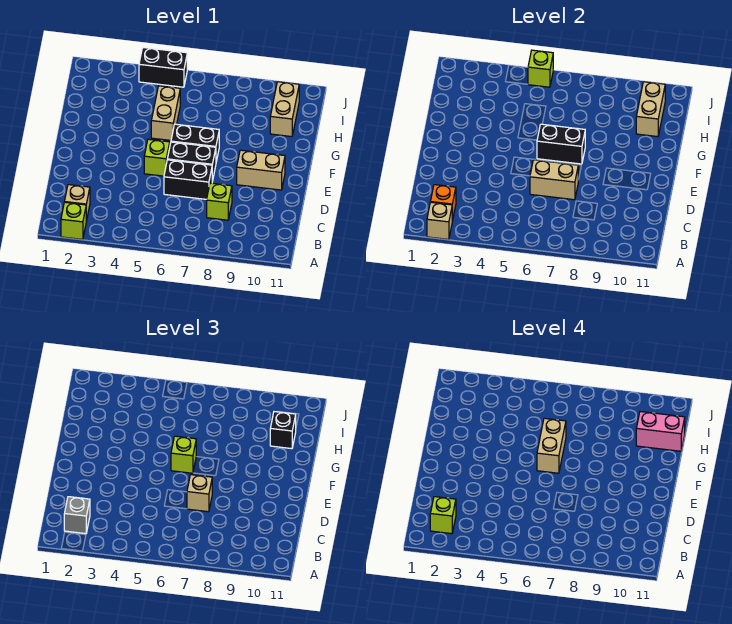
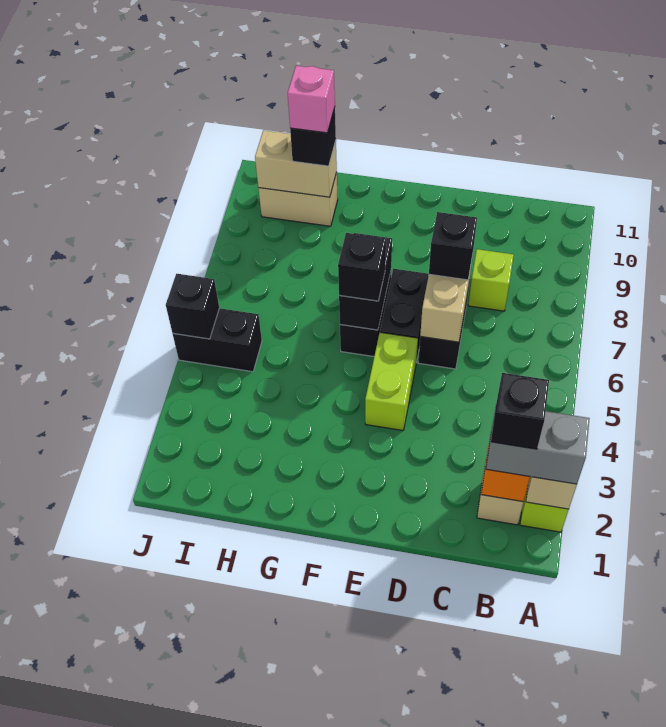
grey 1x1 brick [64,497,90,534] -> grey 1x2 brick [486,411,590,484]
lime 1x1 brick [430,497,456,534] -> black 1x1 brick [491,373,549,449]
tan 1x1 brick [187,475,212,512] -> black 1x1 brick [429,212,477,280]
lime 1x1 brick [144,139,170,176] -> lime 1x2 brick [365,332,418,430]
tan 1x2 brick [237,150,285,190] -> none
lime 1x1 brick [171,436,196,473] -> black 1x1 brick [338,233,386,301]
tan 1x2 brick [537,418,566,473] -> none
tan 1x2 brick [151,86,180,140] -> none
pink 1x2 brick [636,412,685,451] -> pink 1x1 brick [288,66,335,133]
black 1x2 brick [139,48,187,87] -> black 1x2 brick turned to [173,308,262,372]
lime 1x1 brick [528,50,553,87] -> black 1x1 brick [166,274,219,339]

